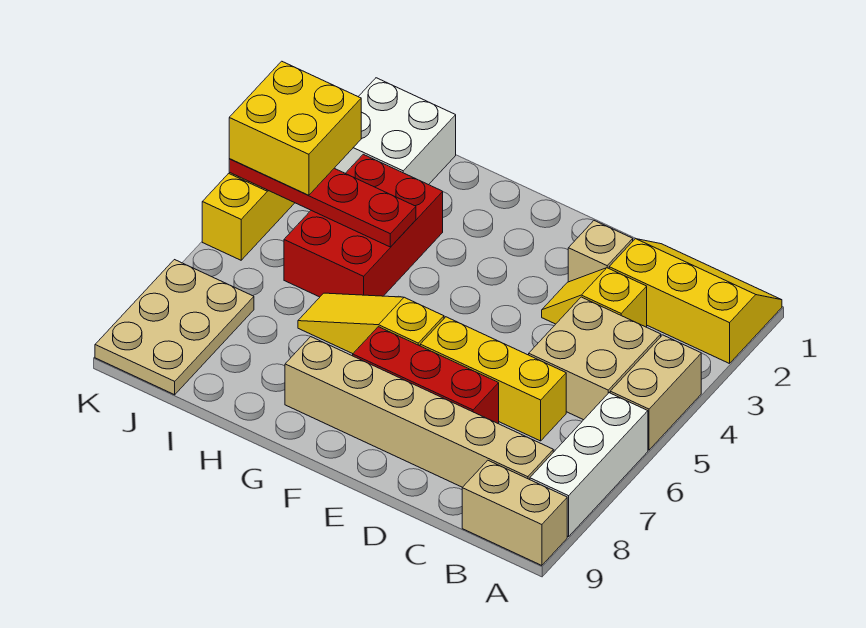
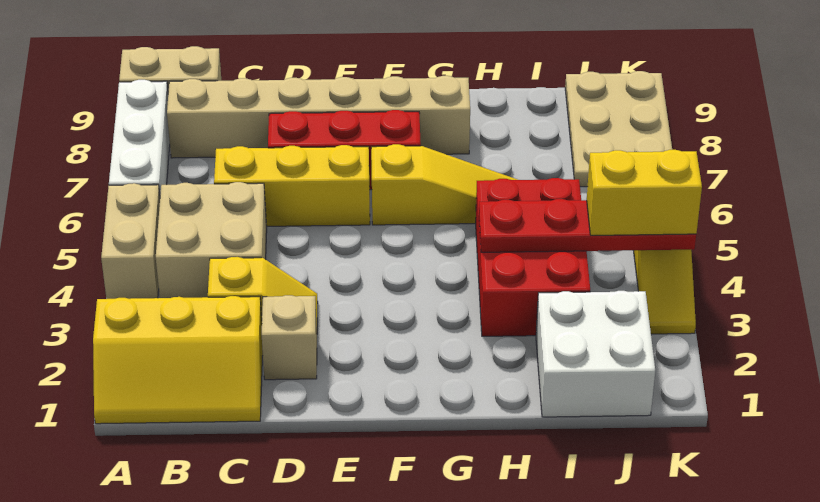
yellow 2x2 brick [229,61,361,195] -> yellow 1x2 brick [587,150,702,235]

